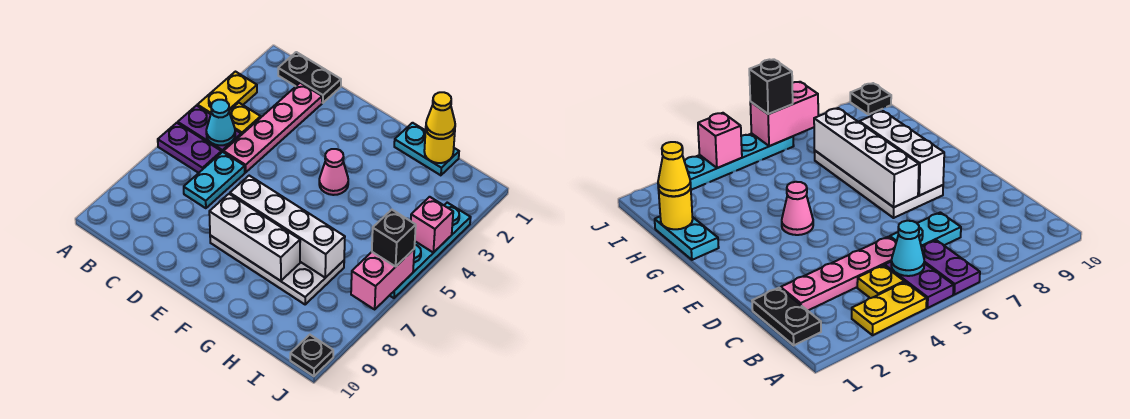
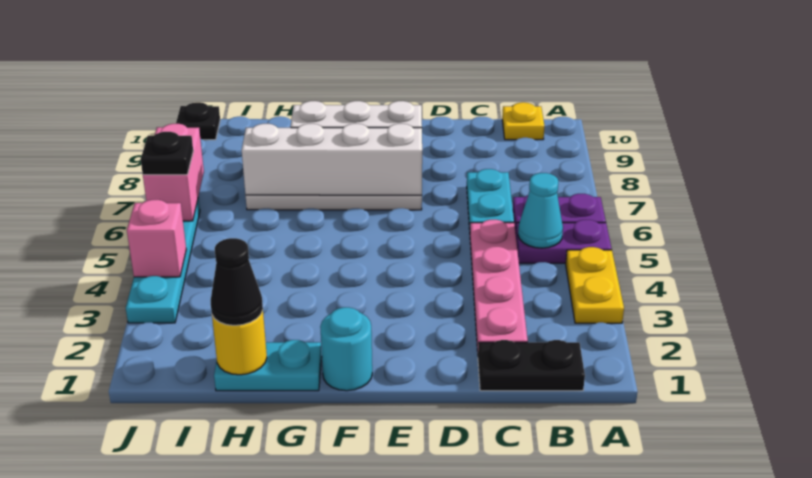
yellow 1x1 plate [229,103,261,135] -> yellow 1x1 plate moved to [502,102,545,140]
none -> cyan 1x1 round brick [320,307,372,391]
pink 1x1 cone [319,149,348,195] -> none
yellow 1x1 cone [426,92,455,139] -> black 1x1 cone [211,238,263,325]
black 1x1 brick [372,210,416,267] -> black 1x1 plate [141,132,193,175]

